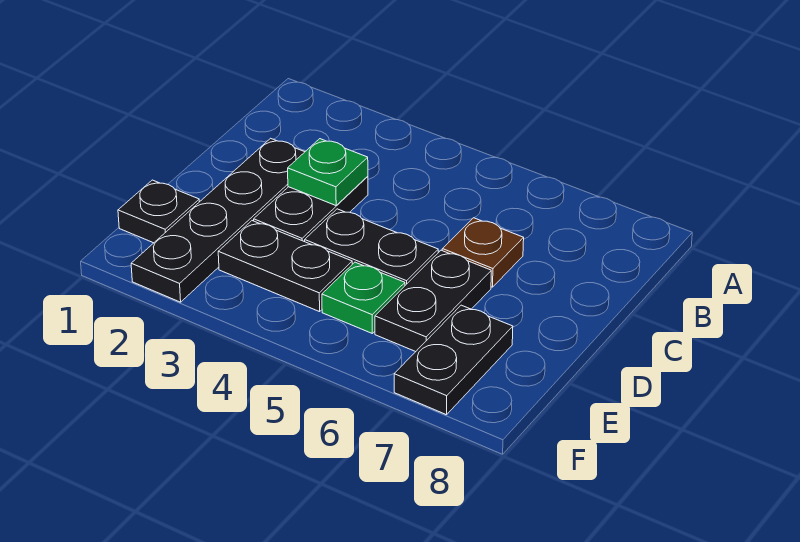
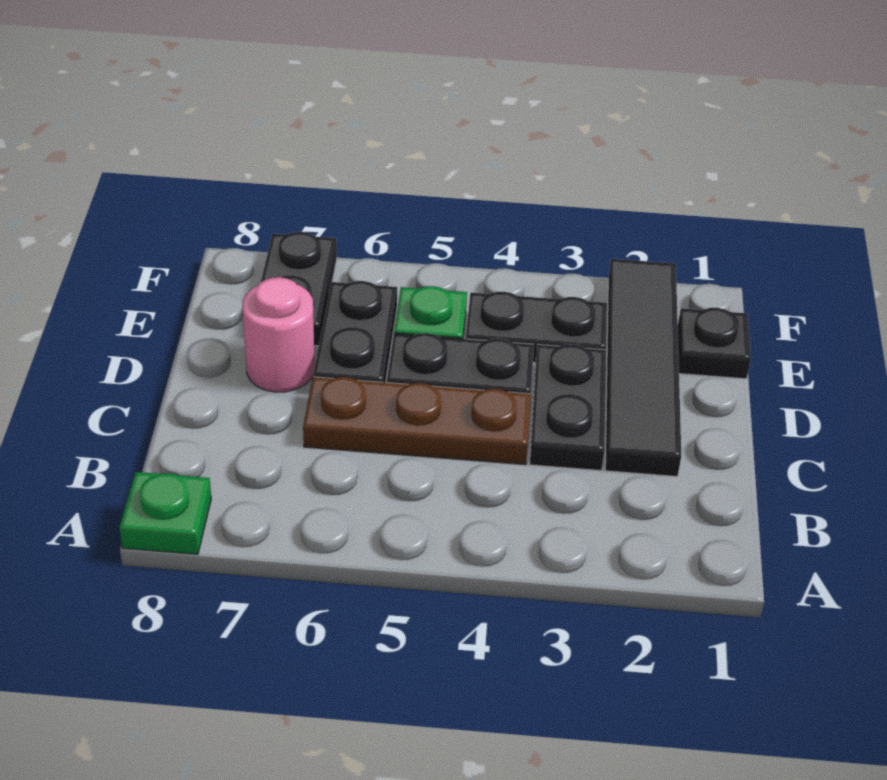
black 1x4 plate [131,138,304,302] -> black 1x4 tile [605,259,681,477]
green 1x1 plate [288,139,368,206] -> green 1x1 plate moved to [119,472,211,555]
brown 1x1 plate [442,218,524,287] -> brown 1x3 plate [303,377,531,465]
none -> pink 1x1 round brick [243,277,315,392]

